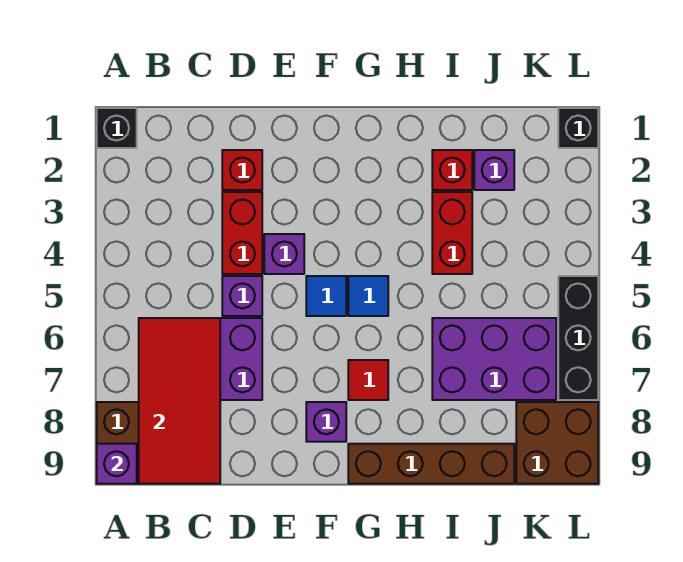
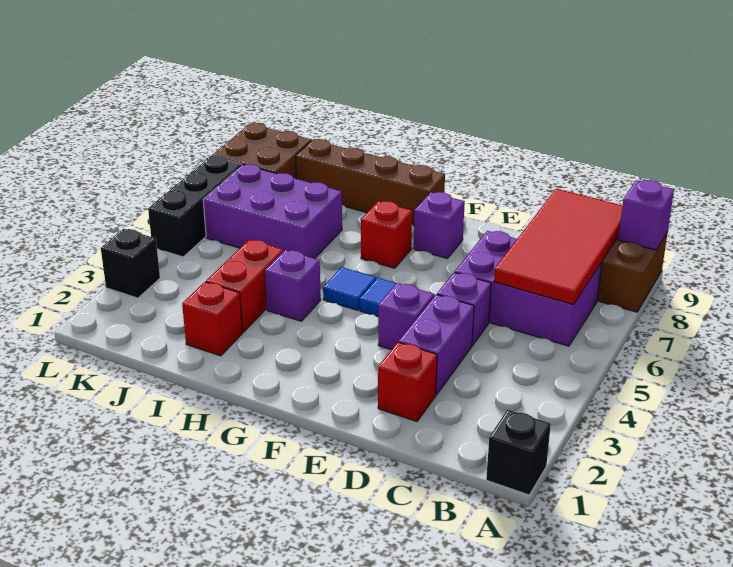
red 1x2 brick [222,192,262,274] -> purple 1x2 brick [399,295,474,395]
red 1x1 tile [348,360,388,400] -> red 1x1 brick [361,201,412,268]
purple 1x1 brick [474,150,514,190] -> purple 1x1 brick moved to [265,250,321,321]
black 1x1 brick [558,108,598,148] -> black 1x1 brick moved to [101,229,160,298]

